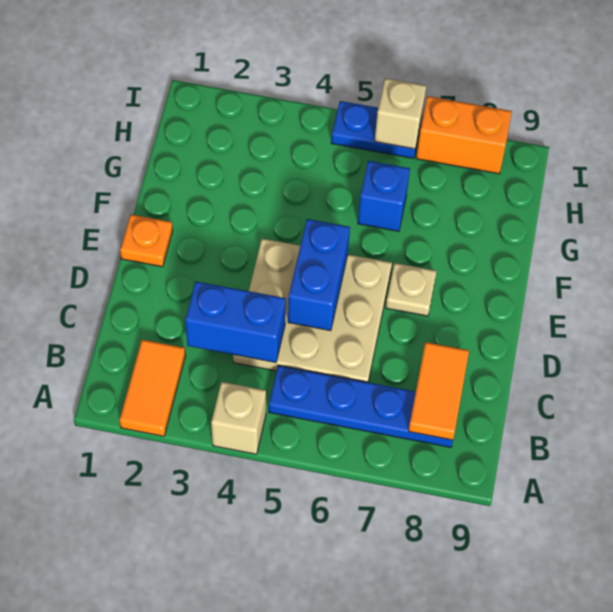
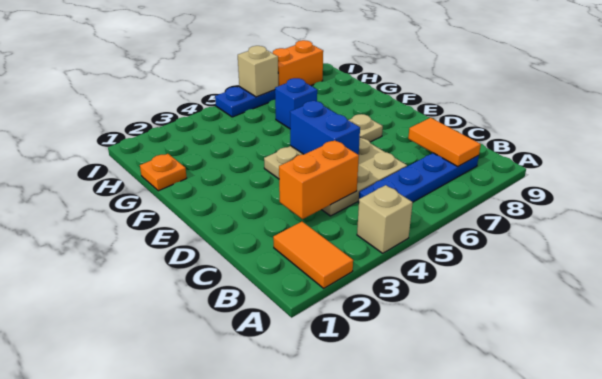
blue 1x2 brick [185,281,286,363] -> orange 1x2 brick [279,140,359,219]
orange 1x1 plate [120,214,173,267] -> orange 1x1 plate moved to [140,154,187,191]

